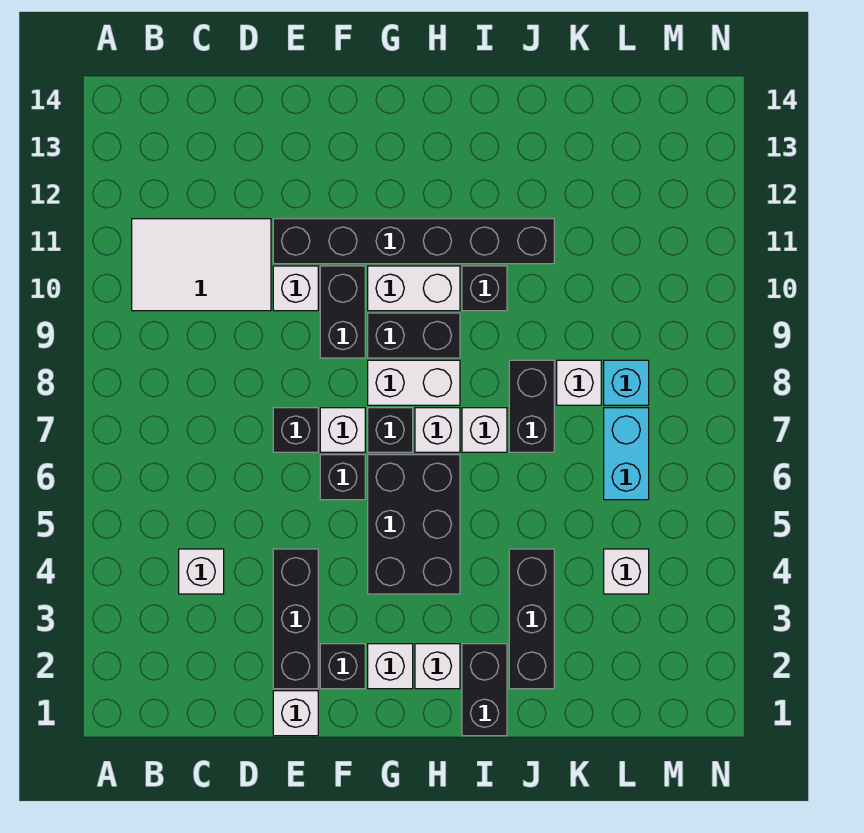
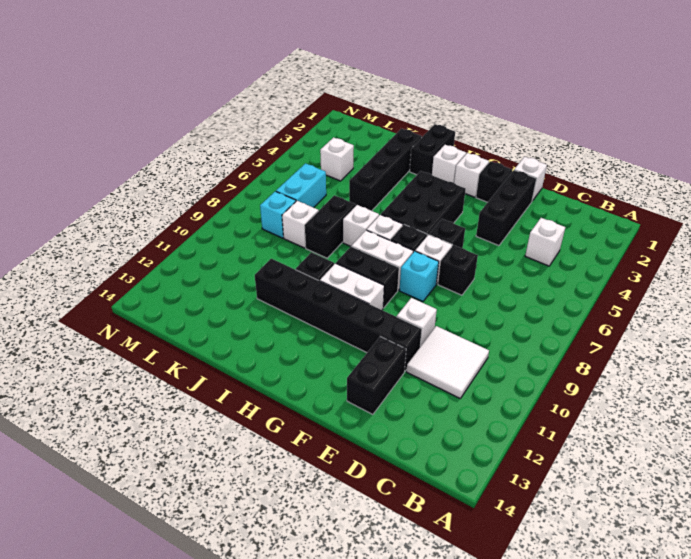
white 2x3 tile [132,219,271,311] -> white 2x2 tile [406,326,489,398]
none -> cyan 1x1 brick [399,251,439,302]
black 1x2 brick [320,266,365,358] -> black 1x2 brick moved to [347,337,406,415]
black 1x3 brick [509,549,554,689] -> black 1x4 brick [349,129,422,211]

